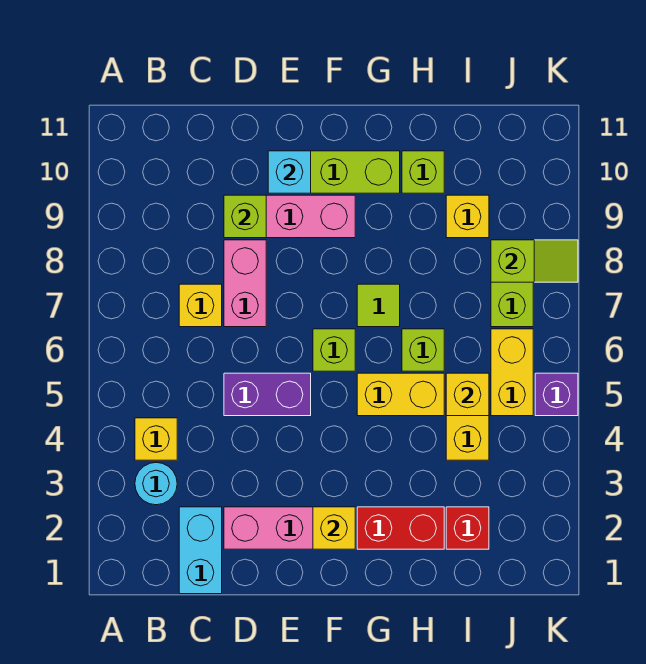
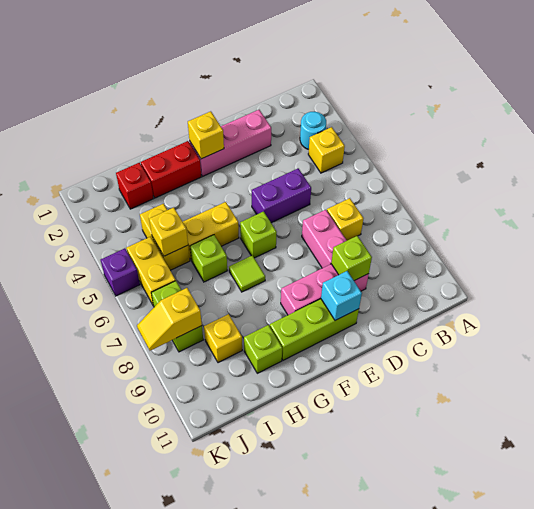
cyan 1x2 brick [179,507,222,594] -> none
lime 1x2 slope [491,240,578,282] -> yellow 1x2 slope [137,288,202,351]

